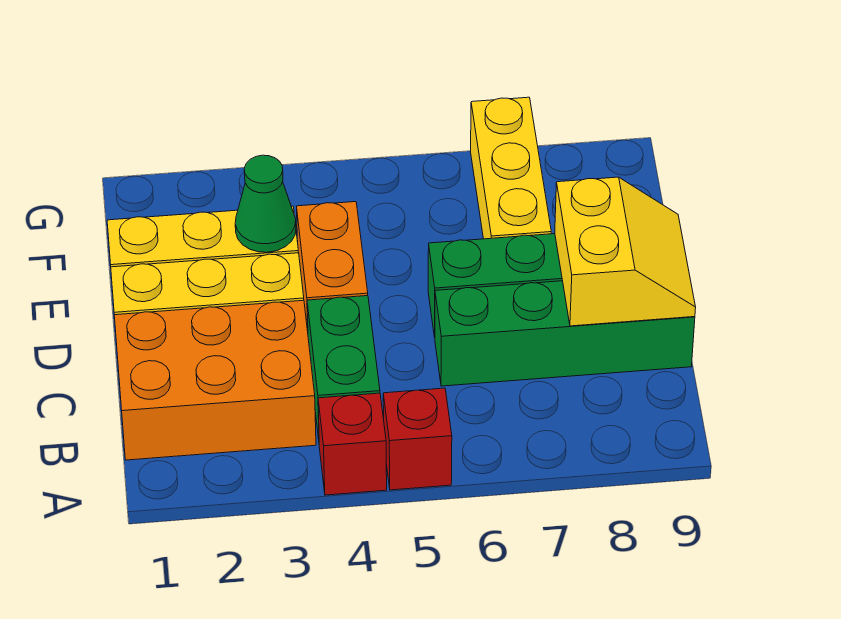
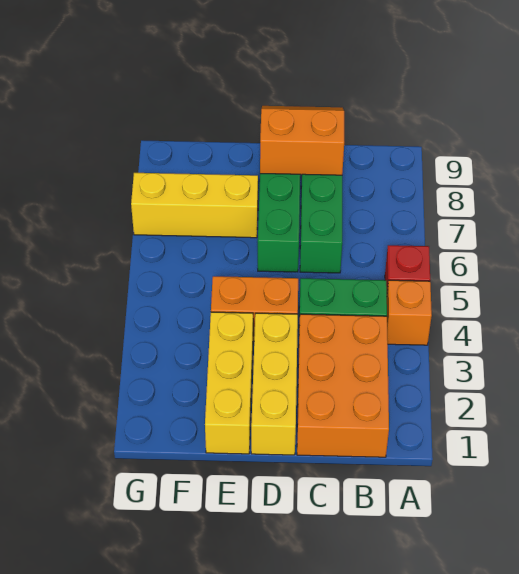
red 1x1 brick [318,393,387,495] -> orange 1x1 brick [387,280,432,345]
yellow 2x2 slope [555,177,696,326] -> orange 2x2 slope [260,106,344,175]
green 1x1 cone [235,155,296,252] -> none

